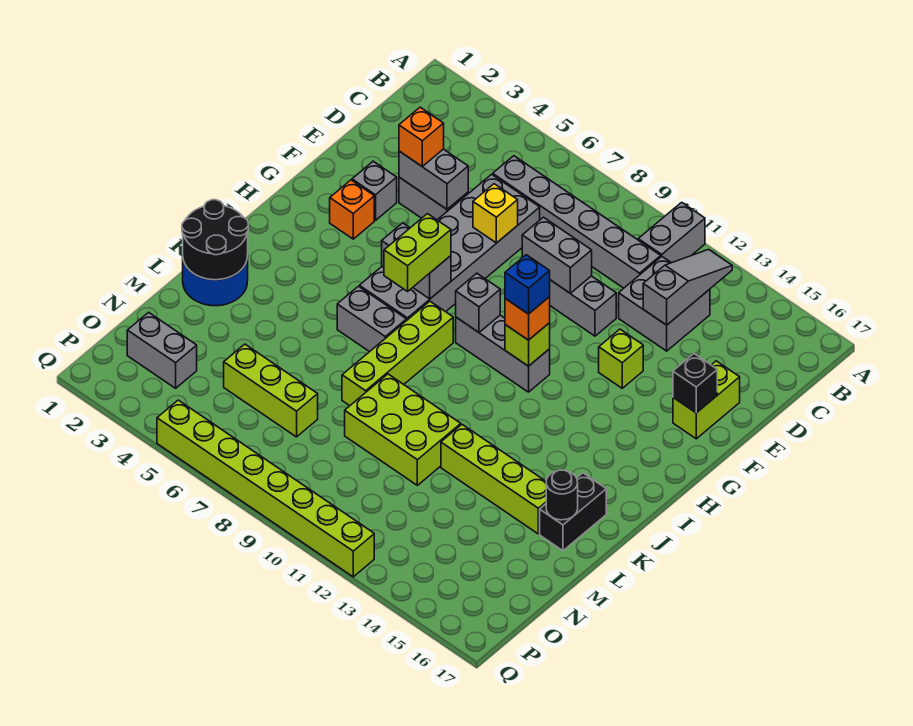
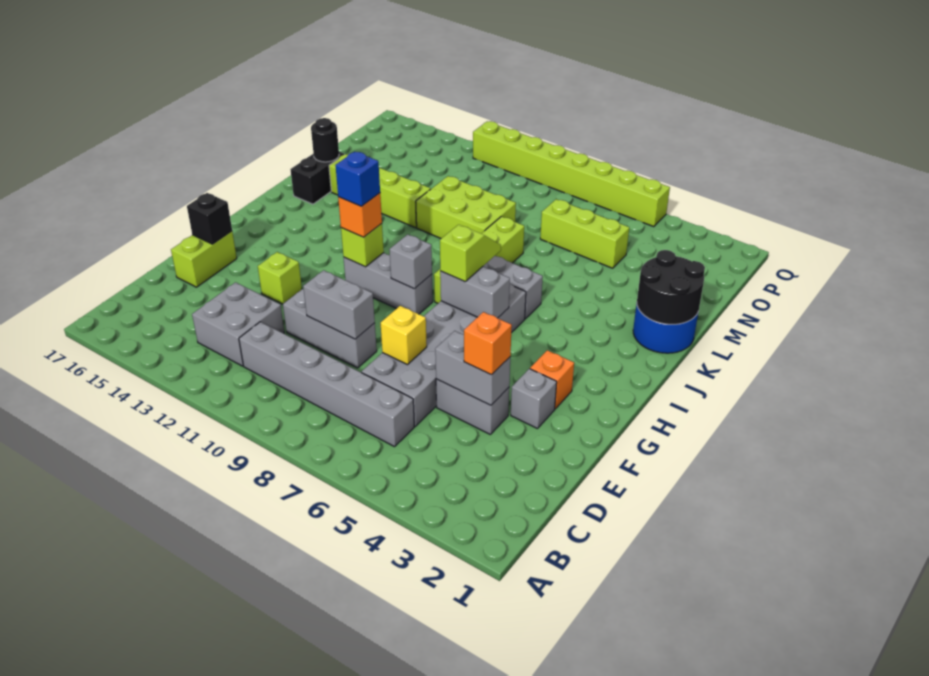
grey 1x2 brick [638,202,705,263] -> none
grey 1x3 slope [643,250,732,325] -> none
lime 1x2 brick [384,214,451,291] -> lime 1x2 slope [440,225,501,282]
grey 1x2 brick [127,312,197,388] -> none

